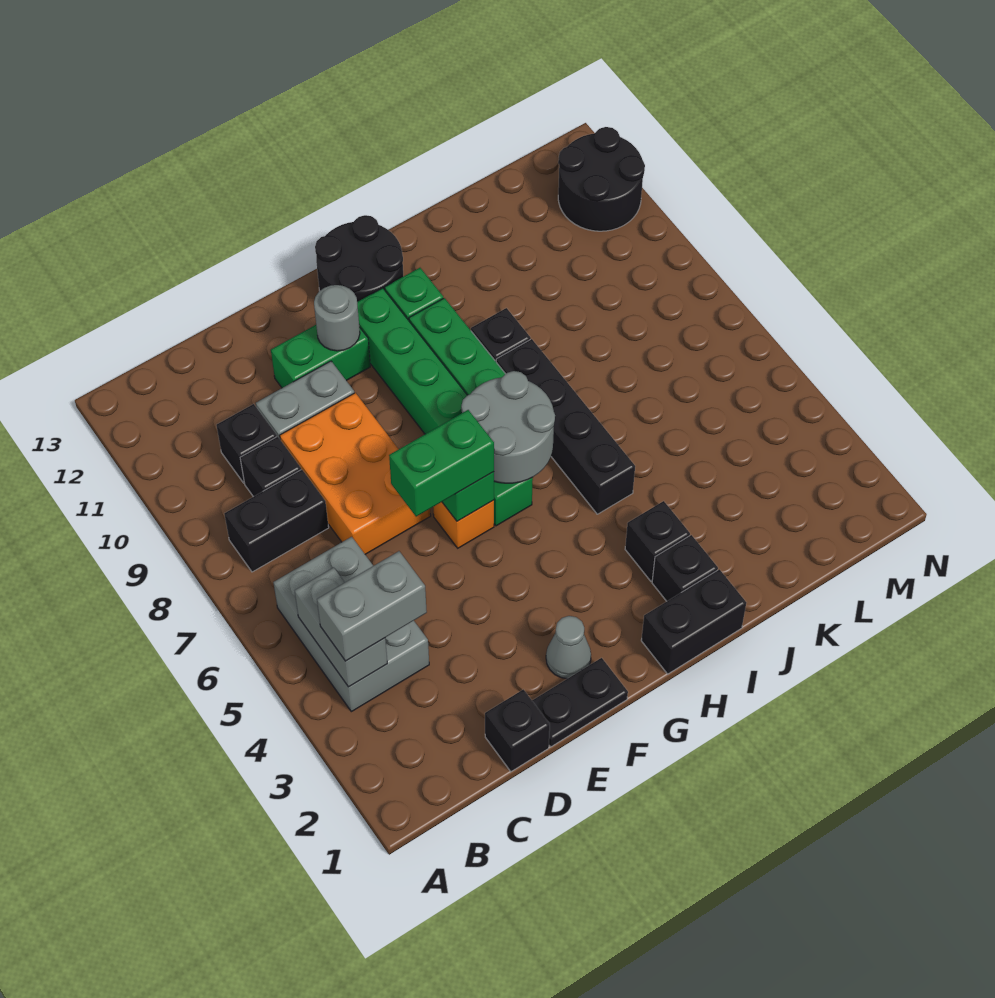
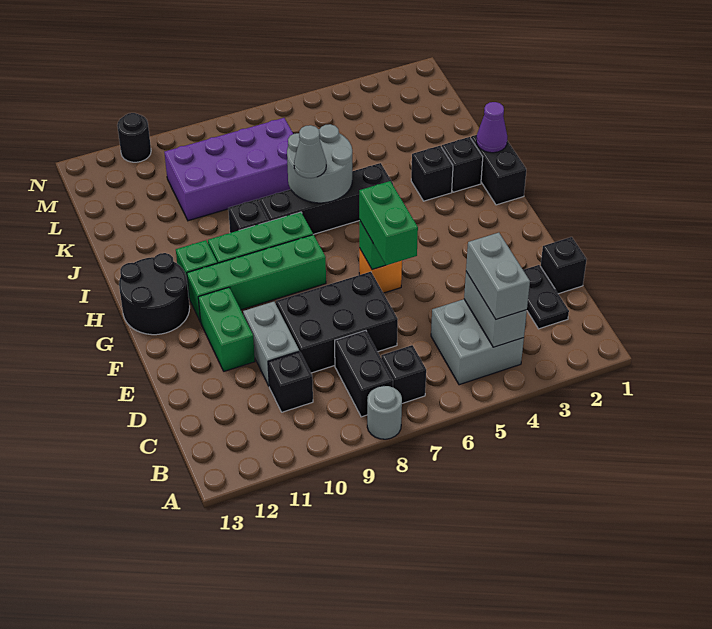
grey 2x3 brick [273,537,429,712] -> grey 2x2 brick [431,299,524,385]
grey 1x2 brick [295,567,387,687] -> grey 1x2 brick turned to [464,272,527,347]
black 1x1 brick [240,436,301,497] -> black 1x1 brick moved to [381,345,426,403]
orange 2x3 brick [280,393,431,554] -> black 2x3 brick [276,272,398,373]
black 1x2 plate [532,658,628,747] -> black 1x2 plate moved to [523,265,569,329]
grey 1x1 cone [546,616,591,679] -> grey 1x1 cone moved to [294,125,326,178]
grey 1x1 round brick [314,285,360,351] -> grey 1x1 round brick moved to [367,386,402,439]
green 1x6 brick [357,288,533,526] -> green 1x4 brick [187,235,326,322]
grey 2x2 round brick [461,371,555,483] -> grey 2x2 round brick moved to [287,124,352,203]
none -> purple 1x1 cone [476,102,507,153]
none -> purple 2x4 brick [164,118,293,221]
black 2x2 round brick [558,127,645,231] -> black 1x1 round brick [117,113,151,162]

